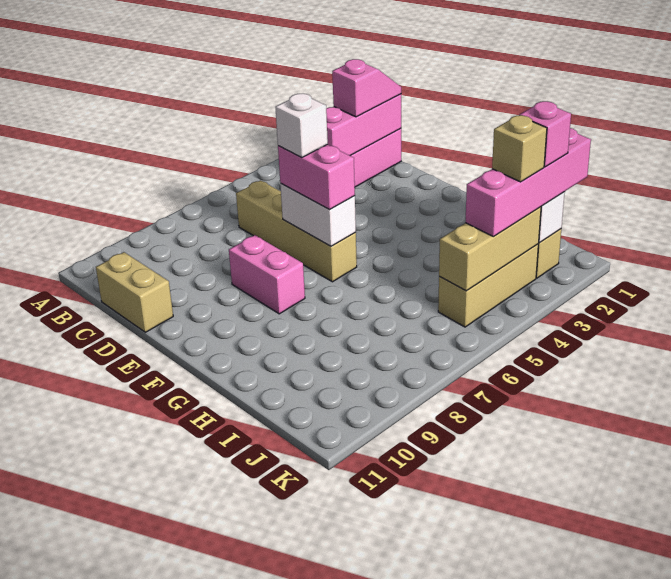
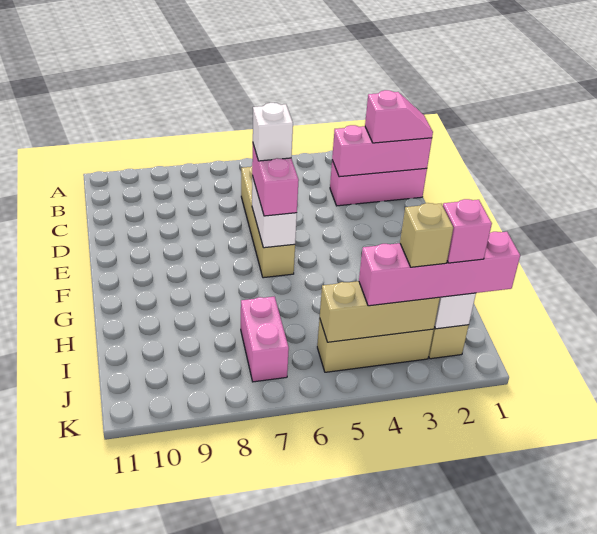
tan 1x2 brick [96,252,173,332] -> none
pink 1x2 brick [229,235,305,314] -> pink 1x2 brick moved to [241,297,289,382]

